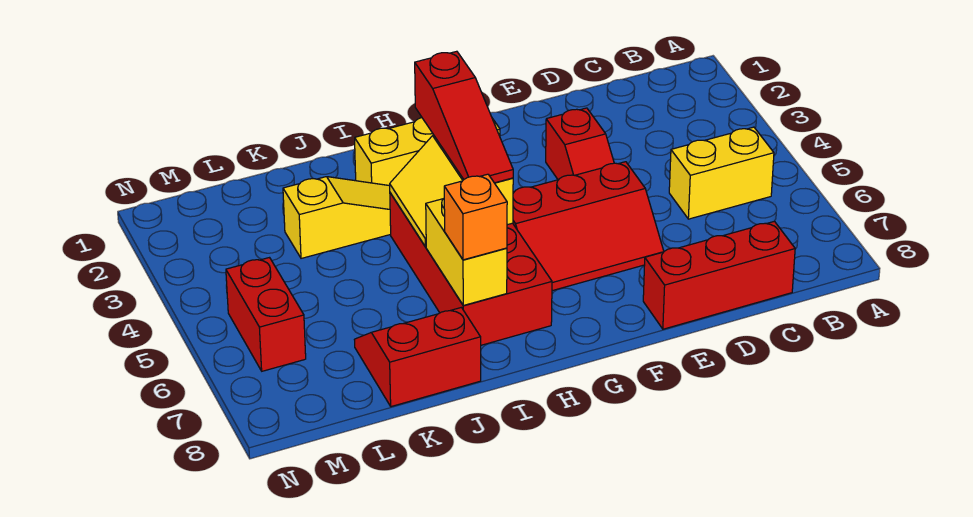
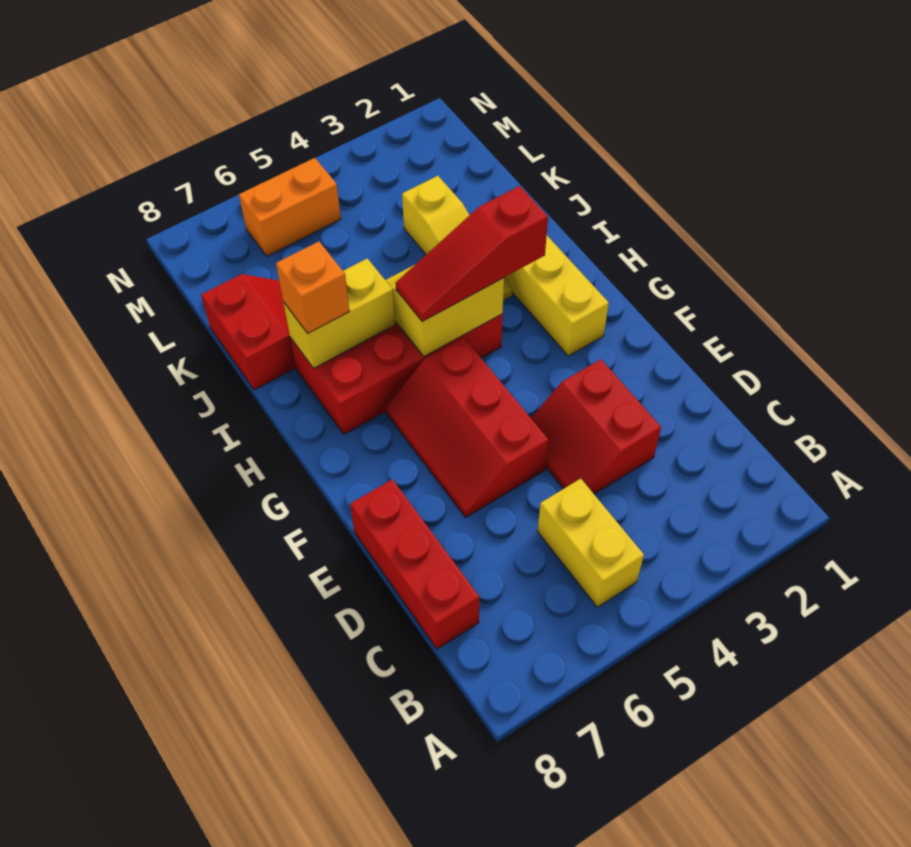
red 1x2 slope [546,108,614,180] -> red 2x2 slope [531,359,661,494]
red 1x2 brick [226,258,306,371] -> orange 1x2 brick [239,158,341,256]

